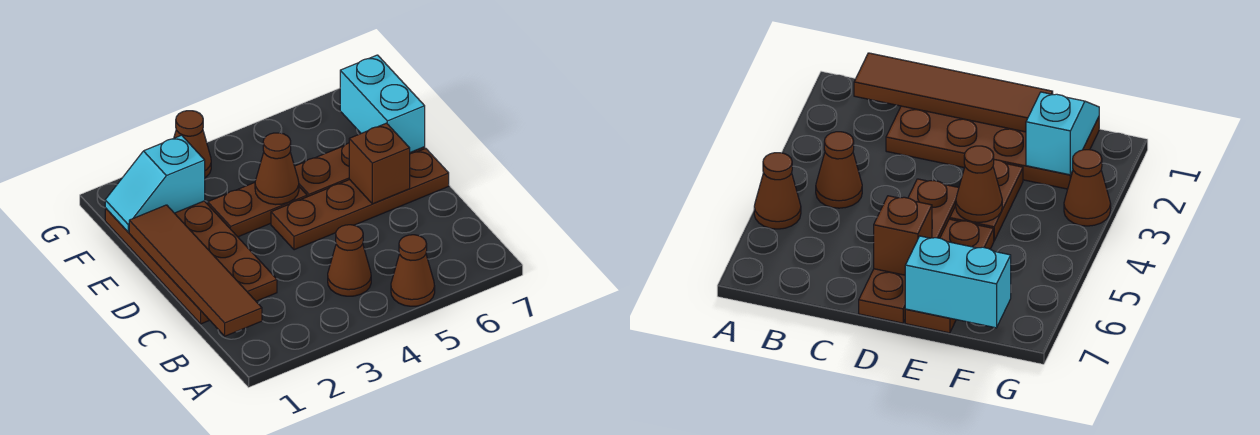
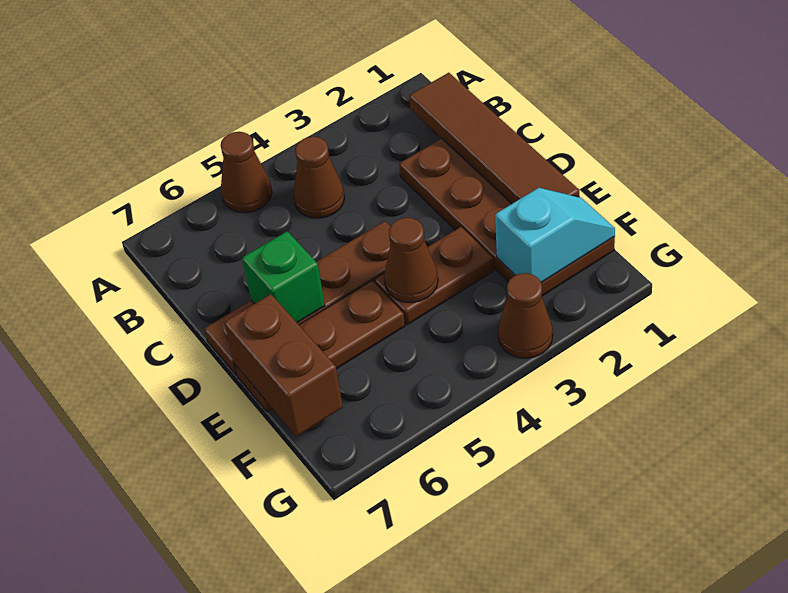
brown 1x1 brick [349,123,410,204] -> green 1x1 brick [242,231,325,323]
cyan 1x2 brick [340,55,425,153] -> brown 1x2 brick [224,294,343,437]

